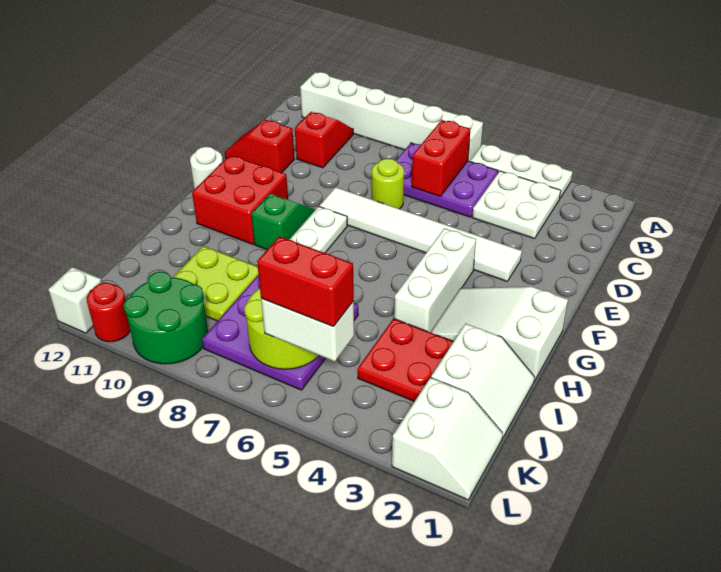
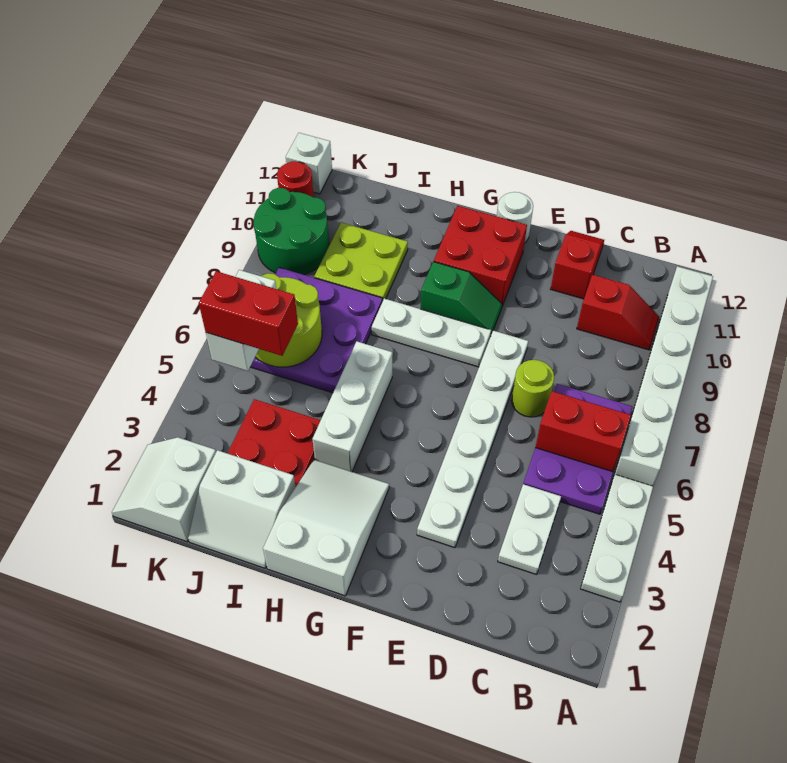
white 2x2 plate [472,171,561,239] -> white 1x2 plate [498,484,561,575]
white 1x6 tile [319,187,522,281] -> white 1x6 plate [417,331,528,548]
white 1x3 brick [394,228,476,332] -> white 1x3 brick turned to [312,341,392,472]
white 2x2 slope [392,378,503,500] -> white 2x2 slope turned to [112,437,216,542]
red 1x2 brick [257,236,354,327] -> red 1x2 brick turned to [199,271,298,356]

